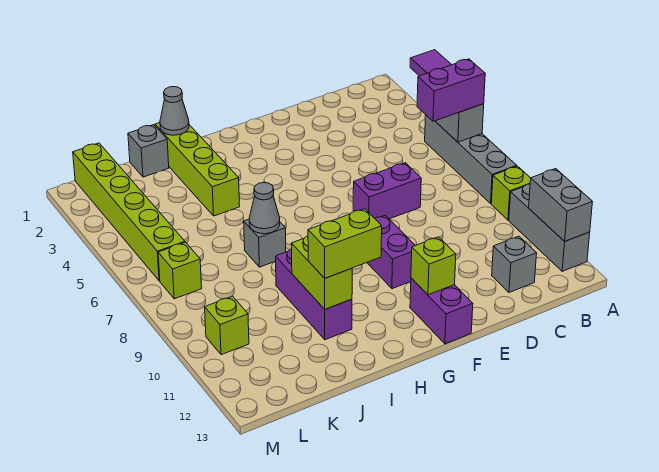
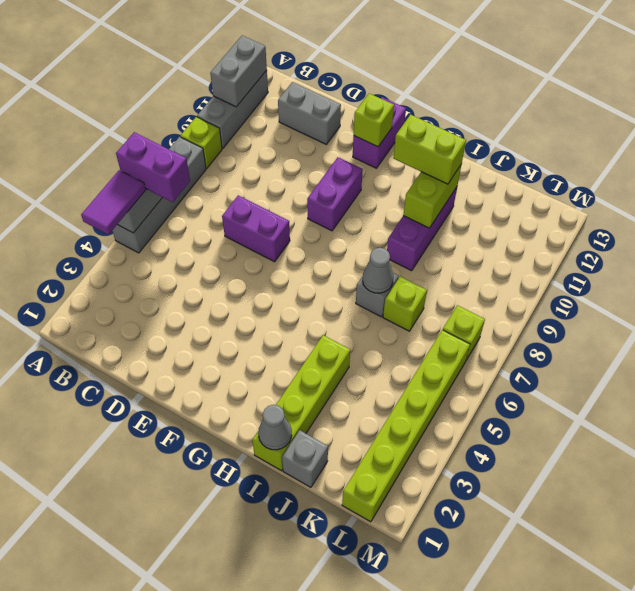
grey 1x1 brick [492,236,537,292] -> grey 1x2 brick [278,82,341,144]
lime 1x1 brick [205,296,249,355] -> lime 1x1 brick moved to [383,277,427,331]

